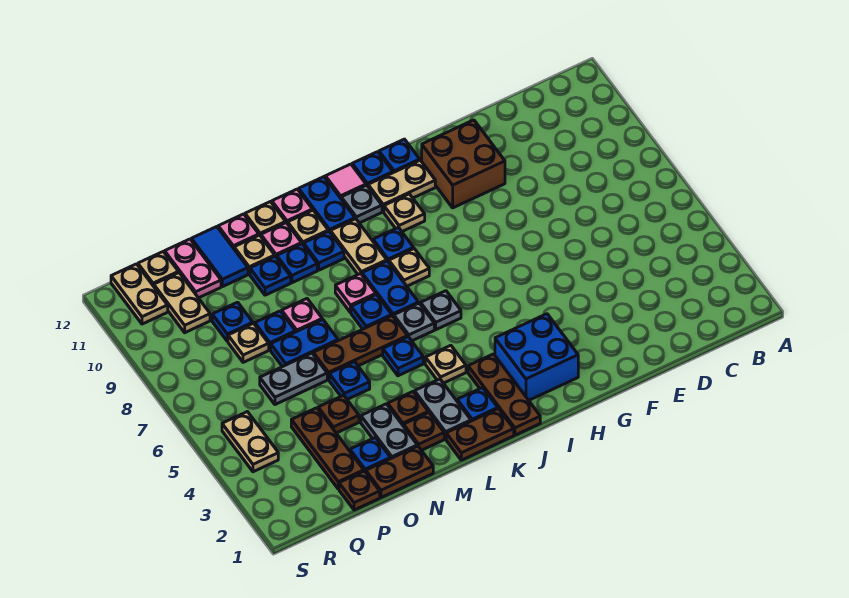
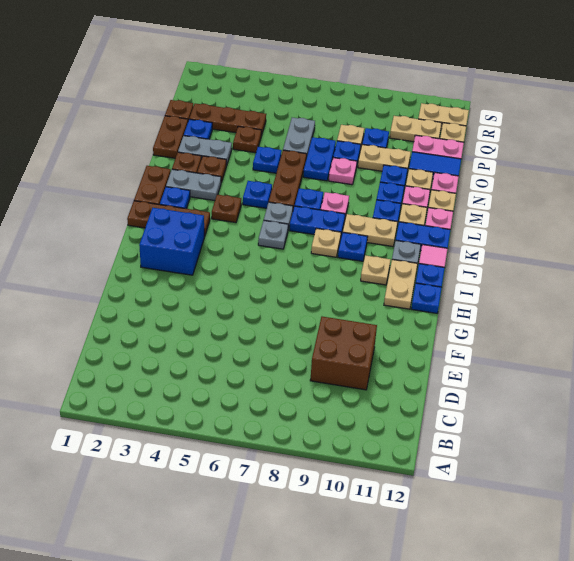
brown 2x2 brick [422,120,505,208] -> brown 2x2 brick moved to [310,317,377,390]
tan 1x1 plate [425,345,466,383] -> brown 1x1 plate [212,195,241,223]
tan 1x2 plate [222,412,278,472] -> tan 1x2 plate moved to [358,145,411,172]

